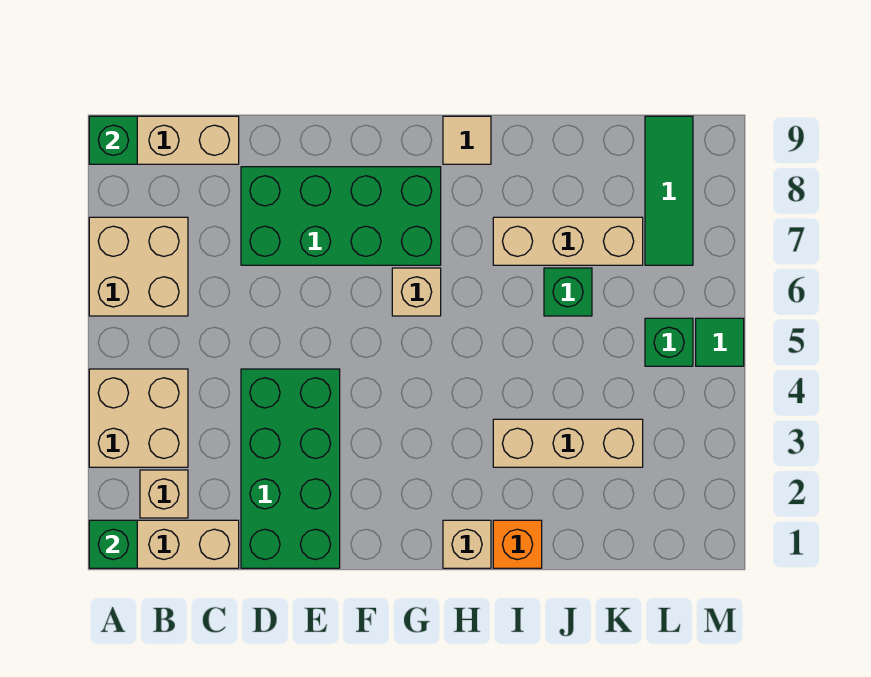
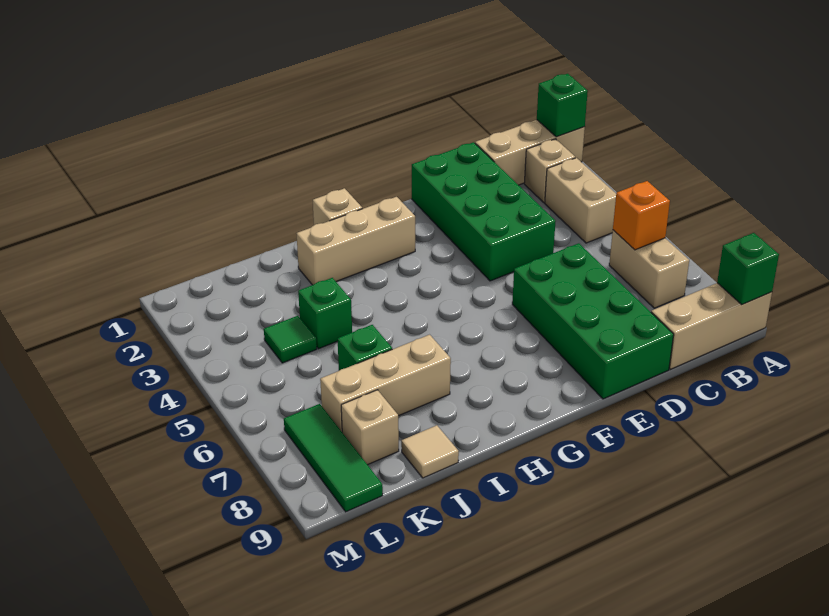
tan 2x2 brick [89,369,188,467] -> tan 1x2 brick [545,158,616,243]
tan 2x2 brick [89,217,188,316] -> tan 1x2 brick [609,230,689,308]
green 2x4 brick [241,167,441,265] -> green 2x4 brick turned to [512,243,674,399]
tan 1x1 brick [392,268,441,316] -> tan 1x1 brick moved to [341,390,399,465]
tan 1x1 tile [443,116,491,164] -> tan 1x1 tile moved to [401,425,459,478]
orange 1x1 brick [493,520,542,568] -> orange 1x1 brick moved to [613,181,670,250]
tan 1x3 brick [493,419,643,467] -> tan 1x3 brick moved to [296,197,415,285]
green 1x1 brick [645,318,693,366] -> green 1x1 brick moved to [298,278,352,349]
green 1x1 tile [696,318,744,366] -> green 1x1 tile moved to [264,316,317,363]

